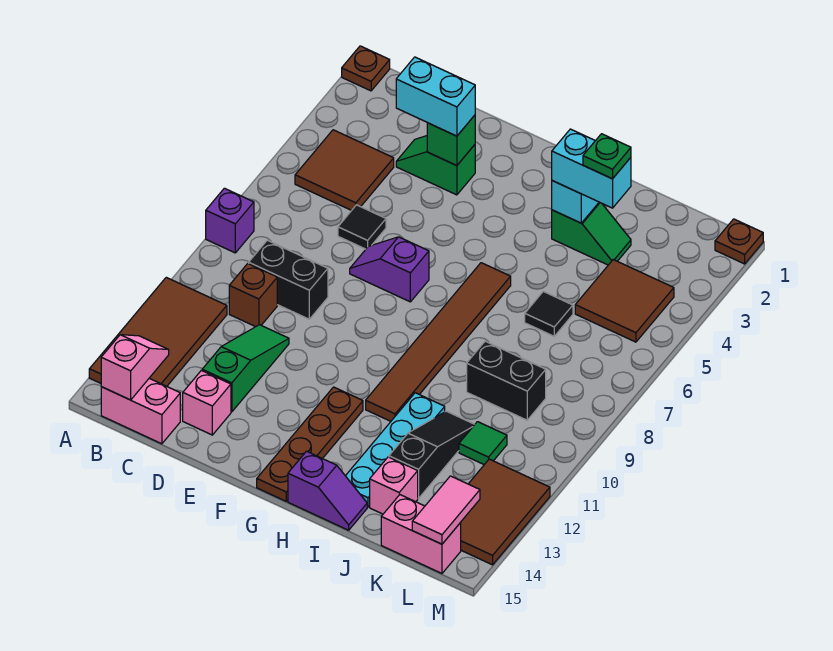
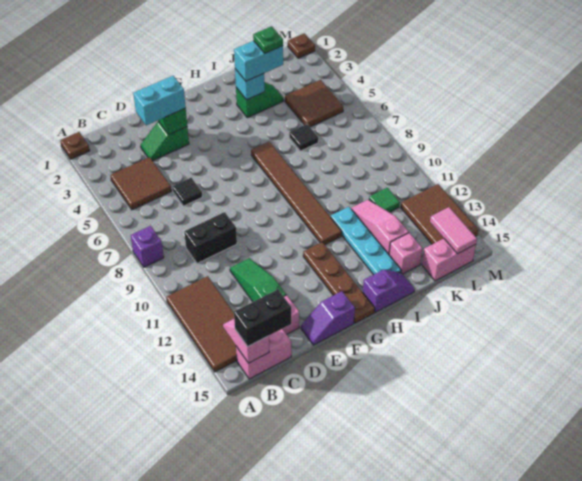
brown 1x1 brick [229,264,277,327] -> none
purple 1x2 slope [350,237,429,302] -> purple 1x2 slope moved to [301,291,355,345]
black 1x2 brick [467,341,546,420] -> black 1x2 brick moved to [234,289,291,347]
black 1x3 slope [389,411,475,498] -> pink 1x3 slope [351,200,409,254]

